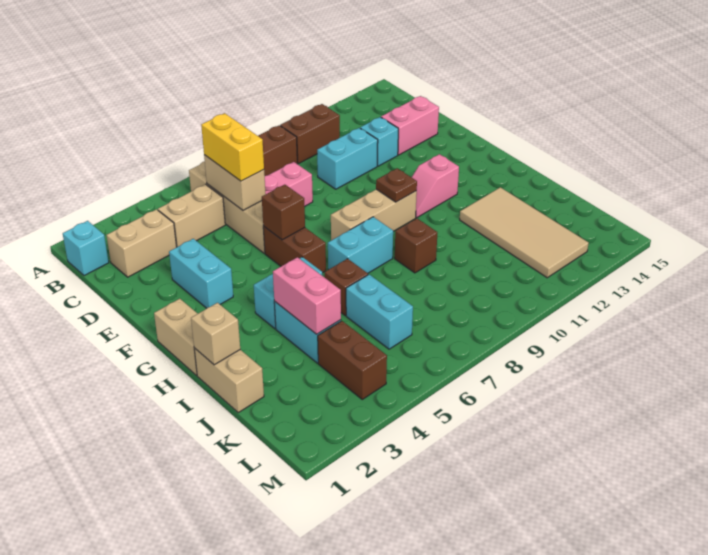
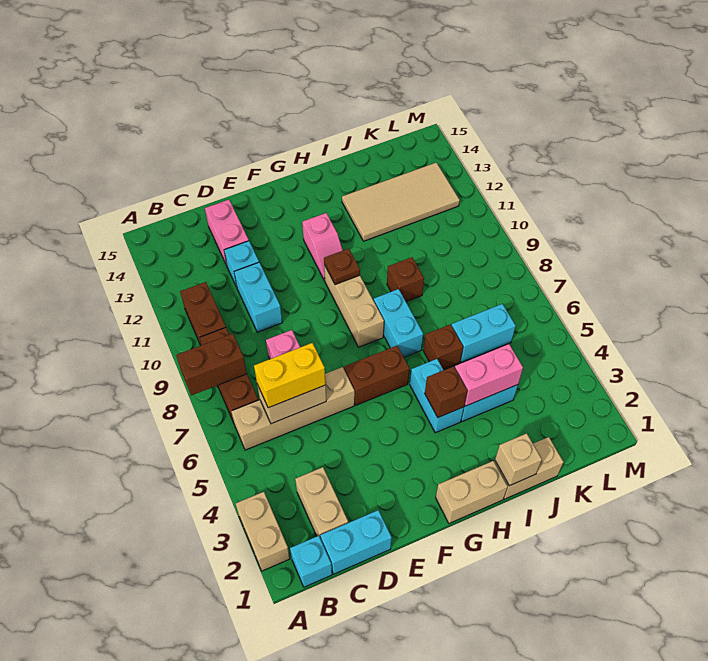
tan 1x2 brick [158,184,225,247] -> tan 1x2 brick moved to [236,492,290,571]
cyan 1x2 brick [169,239,233,308] -> cyan 1x2 brick moved to [320,510,392,574]
brown 1x1 brick [262,185,305,240] -> brown 1x1 brick moved to [425,366,467,417]
brown 1x2 brick [318,321,387,399] -> brown 1x2 brick moved to [176,334,247,396]

